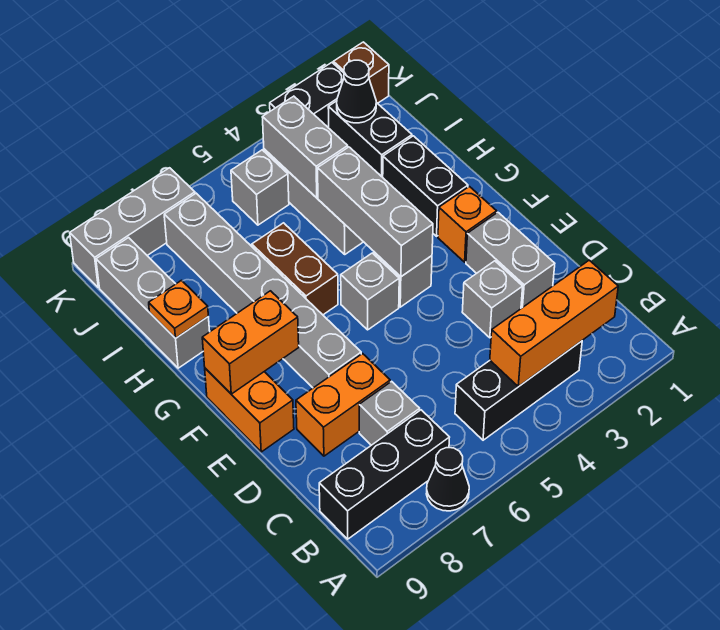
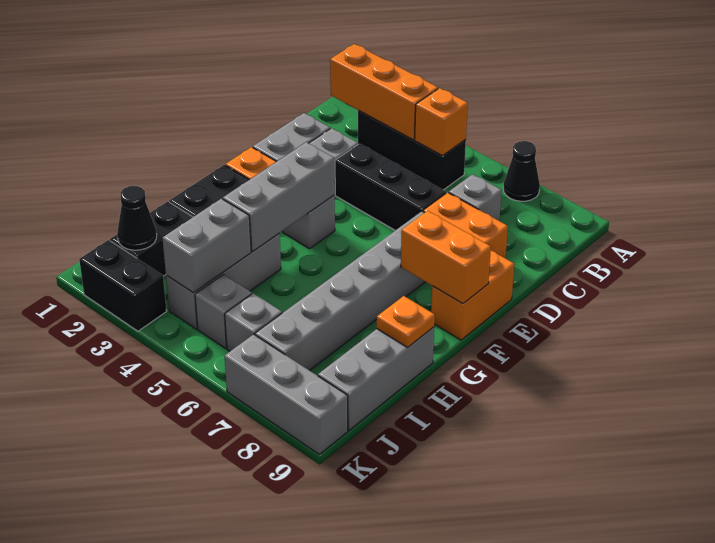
none -> orange 1x1 brick [415,88,468,156]
black 1x3 brick [319,410,450,539] -> black 1x3 brick moved to [335,144,446,230]
grey 1x1 brick [341,253,399,330] -> grey 1x1 brick moved to [225,293,282,351]
brown 1x2 brick [252,223,338,315] -> none
brown 1x1 brick [333,42,389,103] -> none

